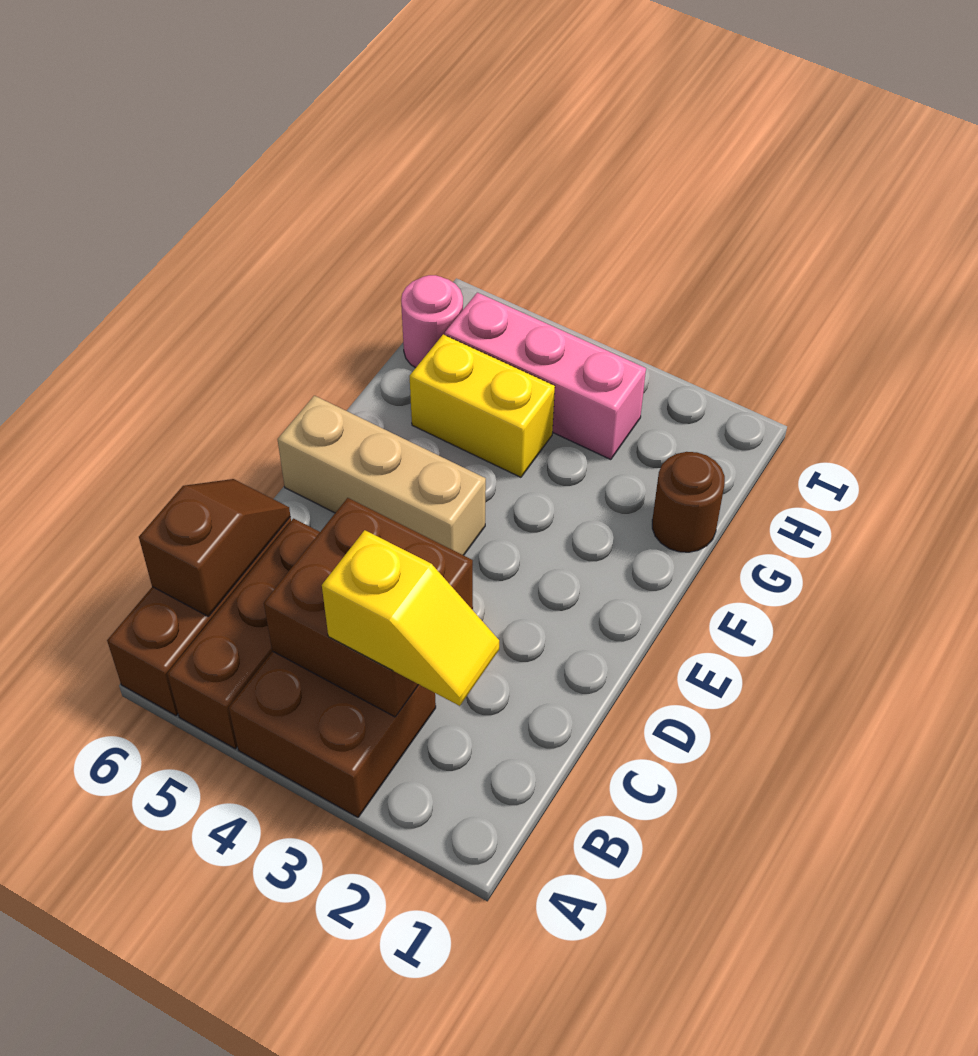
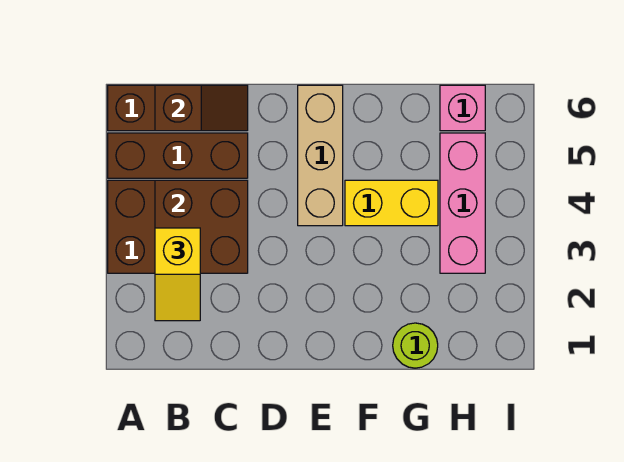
brown 1x1 round brick [652,452,725,552] -> lime 1x1 round brick [393,323,438,368]
yellow 1x2 brick [410,334,555,477] -> yellow 1x2 brick turned to [345,180,438,226]
pink 1x1 round brick [401,275,463,368] -> pink 1x1 brick [440,85,485,131]

